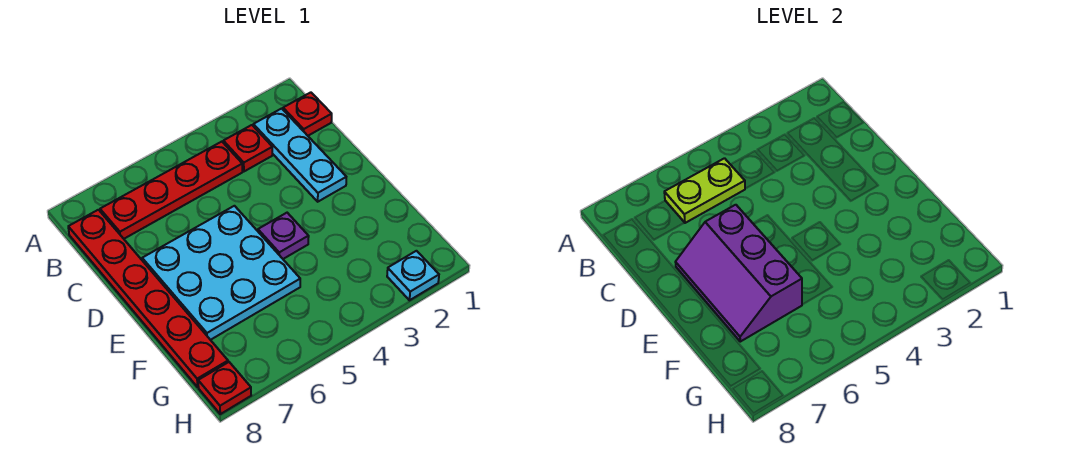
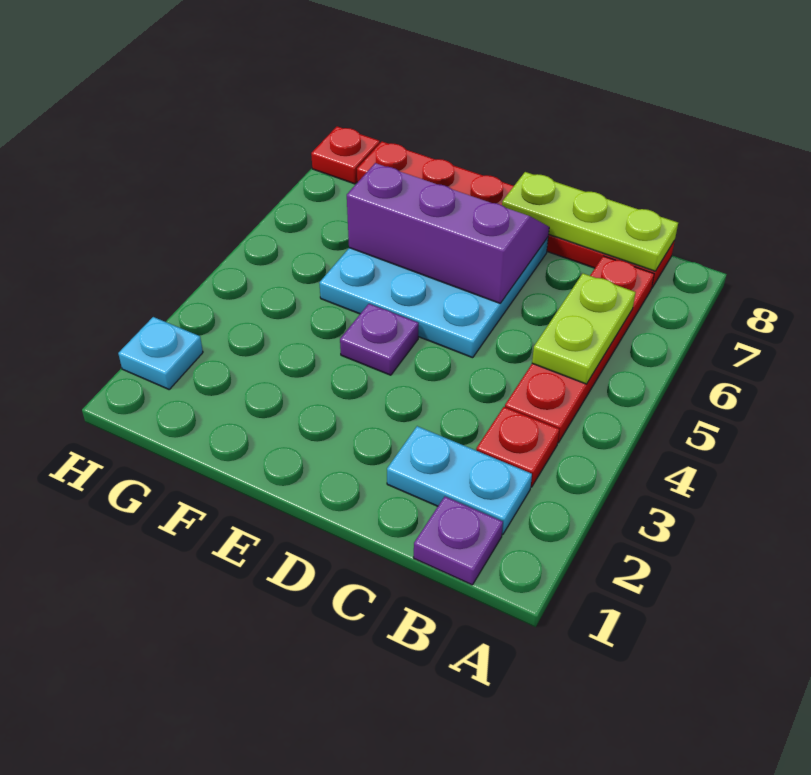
red 1x1 plate [283,92,332,136] -> purple 1x1 plate [414,497,503,585]
cyan 1x3 plate [253,109,346,202] -> cyan 1x2 plate [387,426,532,535]
none -> lime 1x3 plate [502,172,678,271]

